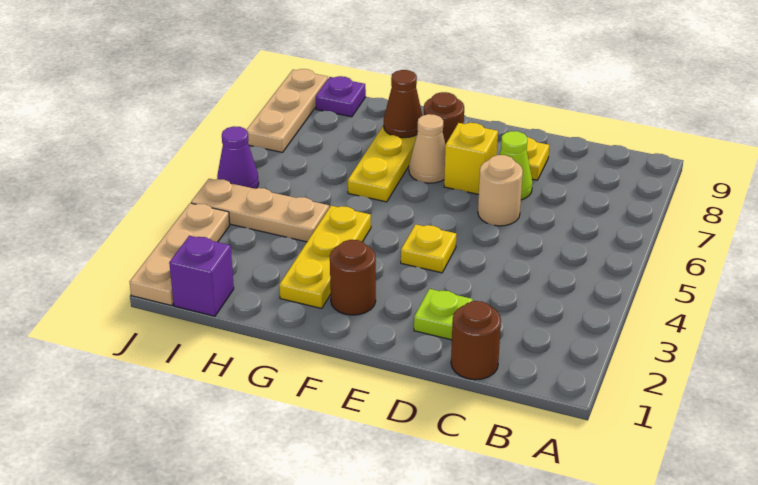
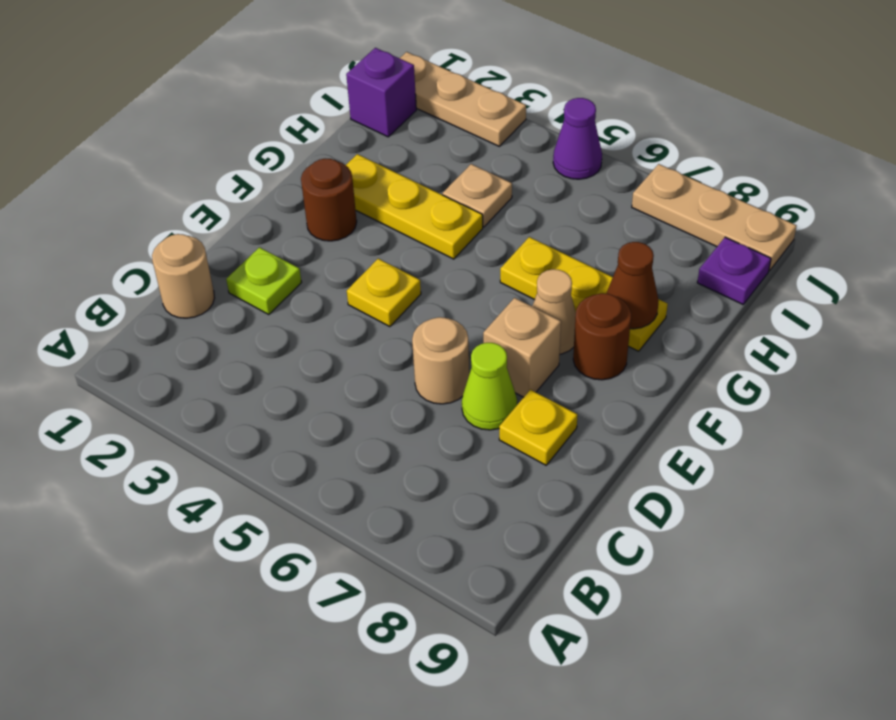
brown 1x1 round brick [451,301,501,380] -> tan 1x1 round brick [152,234,214,318]
yellow 1x1 brick [444,123,498,194] -> tan 1x1 brick [483,298,561,397]
tan 1x3 plate [191,179,329,242] -> tan 1x1 plate [443,164,512,227]

